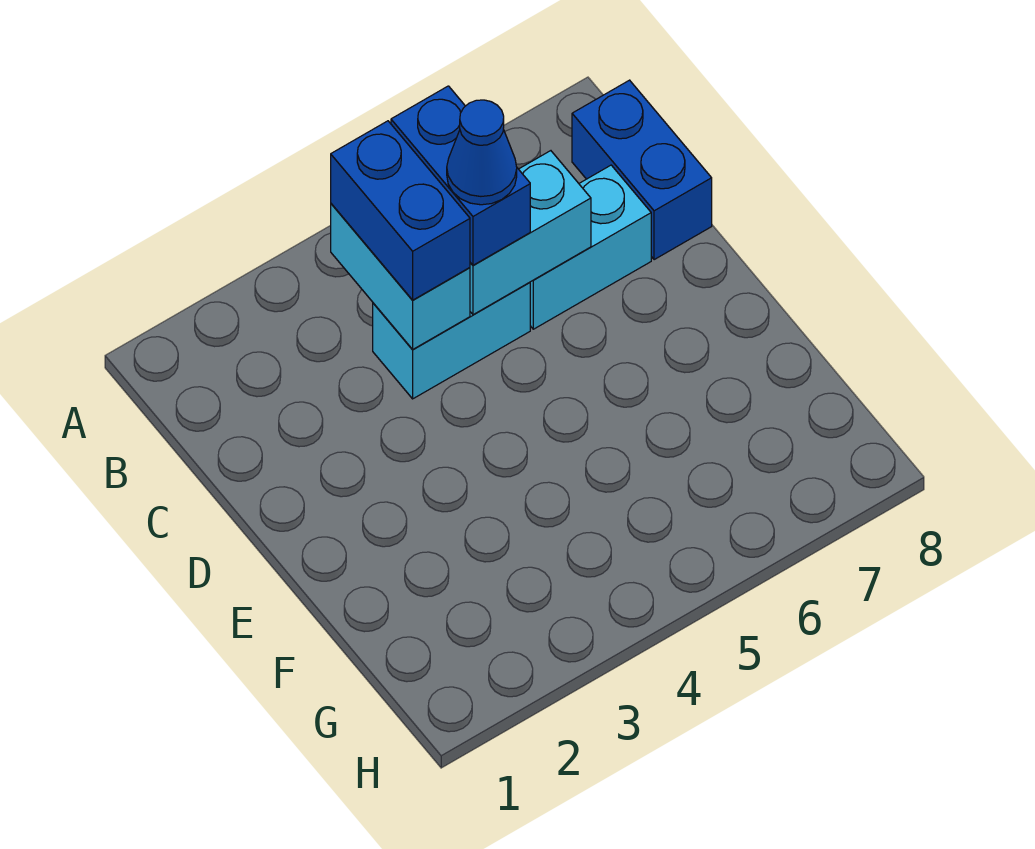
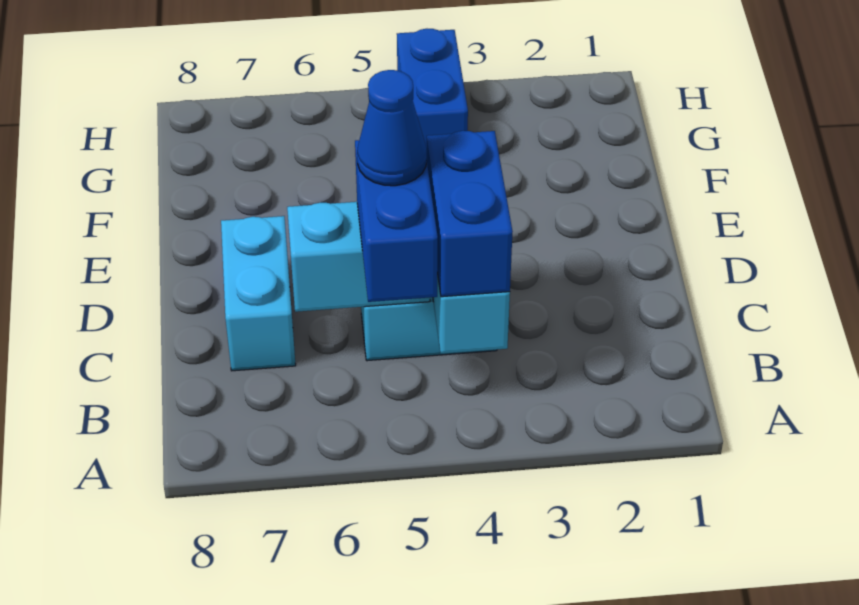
blue 1x2 brick [572,80,712,260] -> blue 1x2 brick moved to [397,29,468,147]
cyan 1x2 brick [530,165,651,329] -> cyan 1x2 brick turned to [221,216,296,371]

